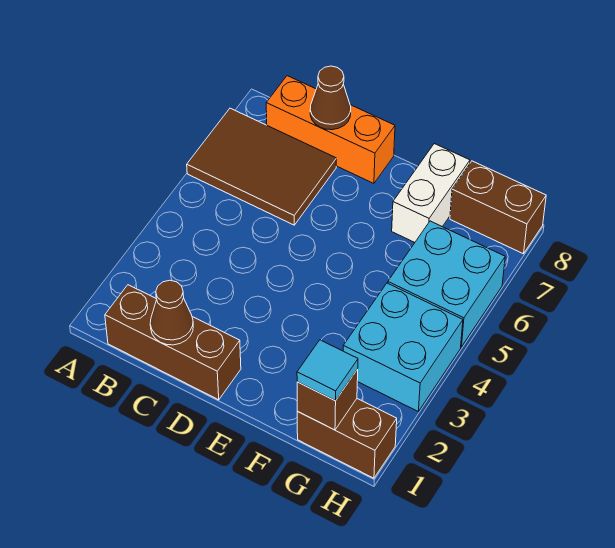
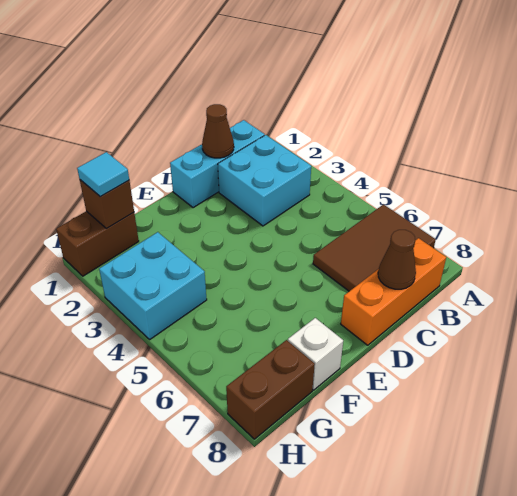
brown 1x3 brick [105,285,241,400] -> cyan 1x3 brick [170,120,265,208]
white 1x2 brick [392,144,470,242] -> white 1x1 brick [288,318,343,390]
cyan 2x2 brick [388,221,505,347] -> cyan 2x2 brick moved to [218,135,311,226]

